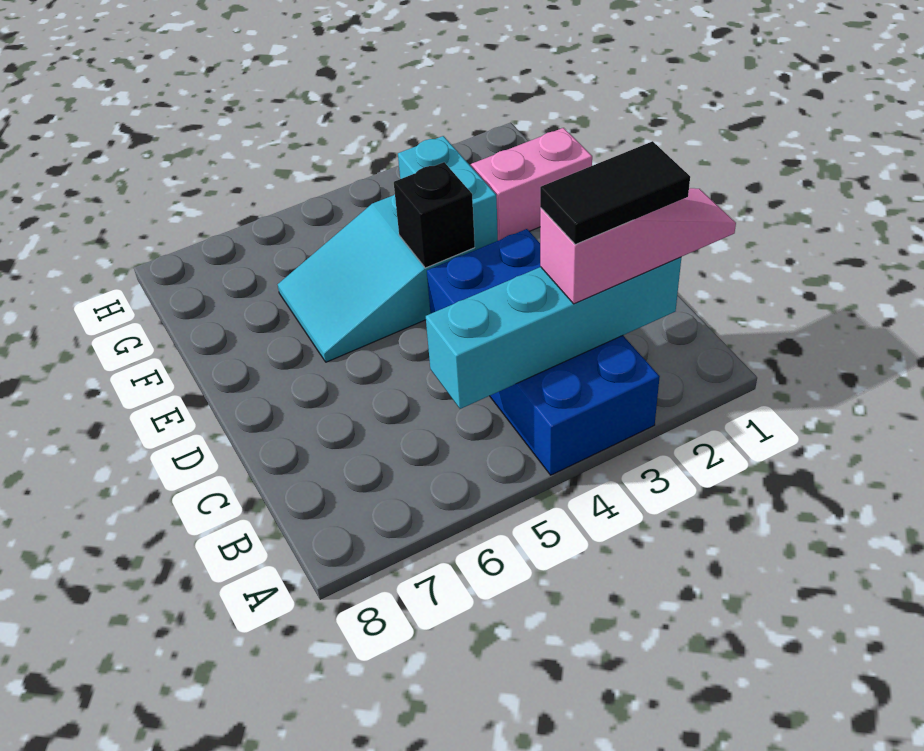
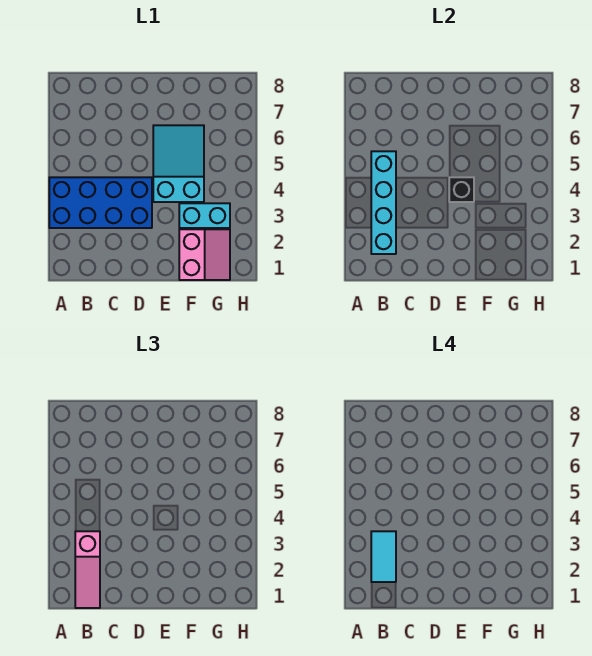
black 1x2 tile [540,141,690,244] -> cyan 1x2 tile [371,531,396,582]

